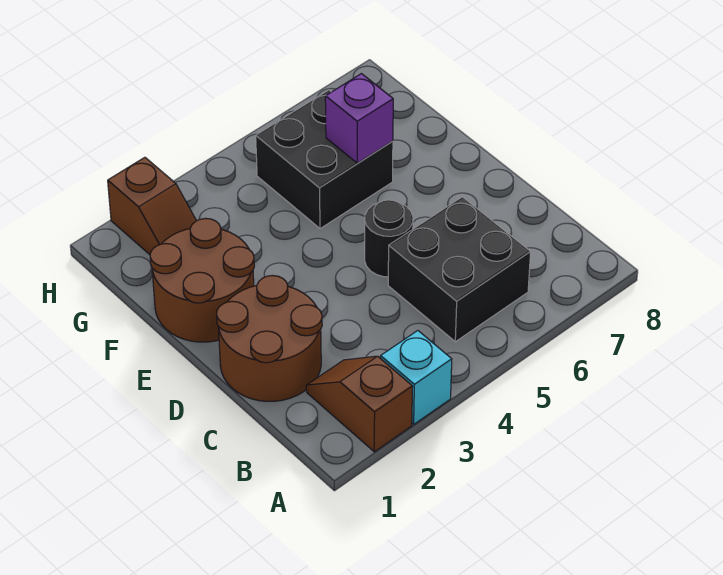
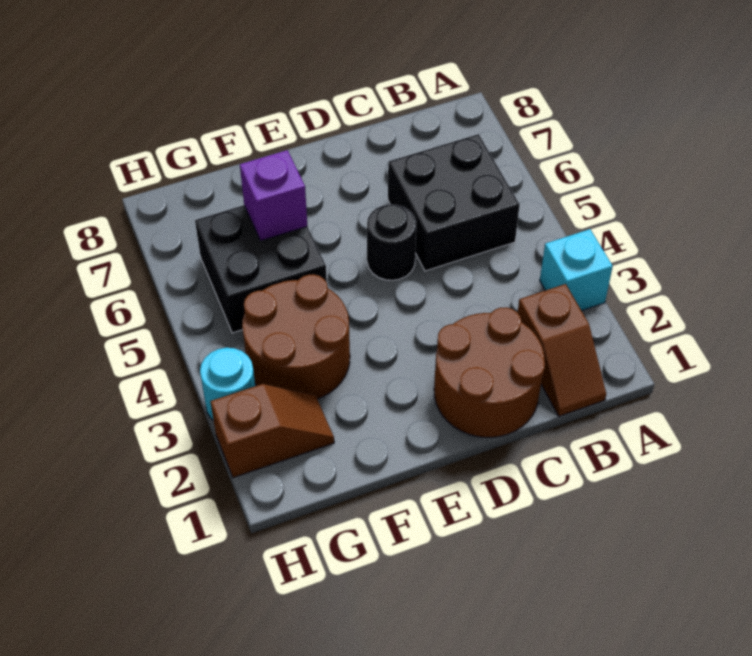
brown 1x2 slope [306,356,413,452] -> brown 1x2 slope turned to [518,284,606,416]
brown 2x2 round brick [150,218,254,342] -> brown 2x2 round brick moved to [242,274,350,399]
none -> cyan 1x1 round brick [200,348,255,421]

